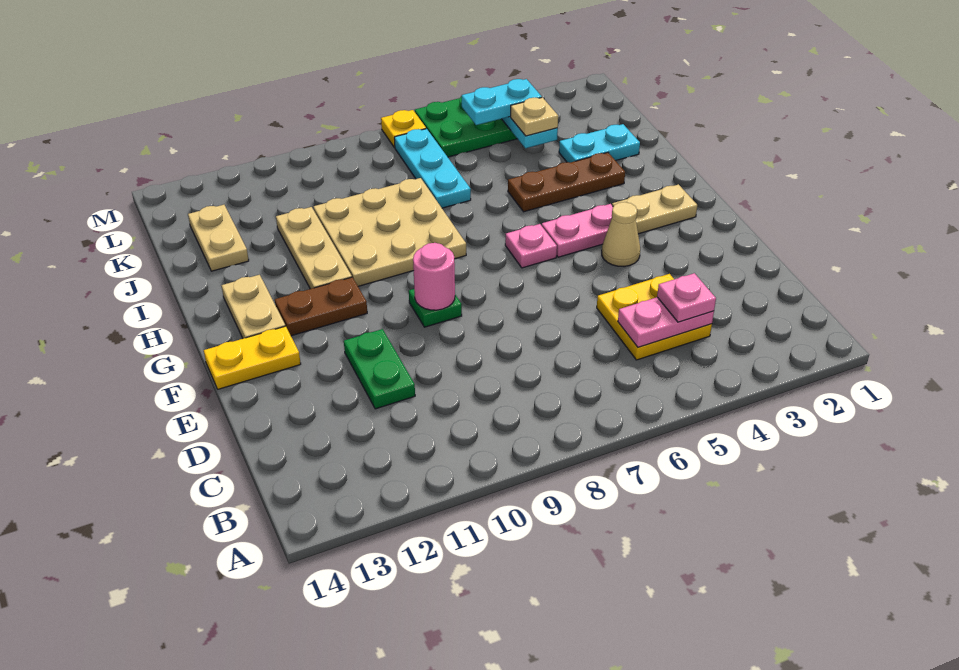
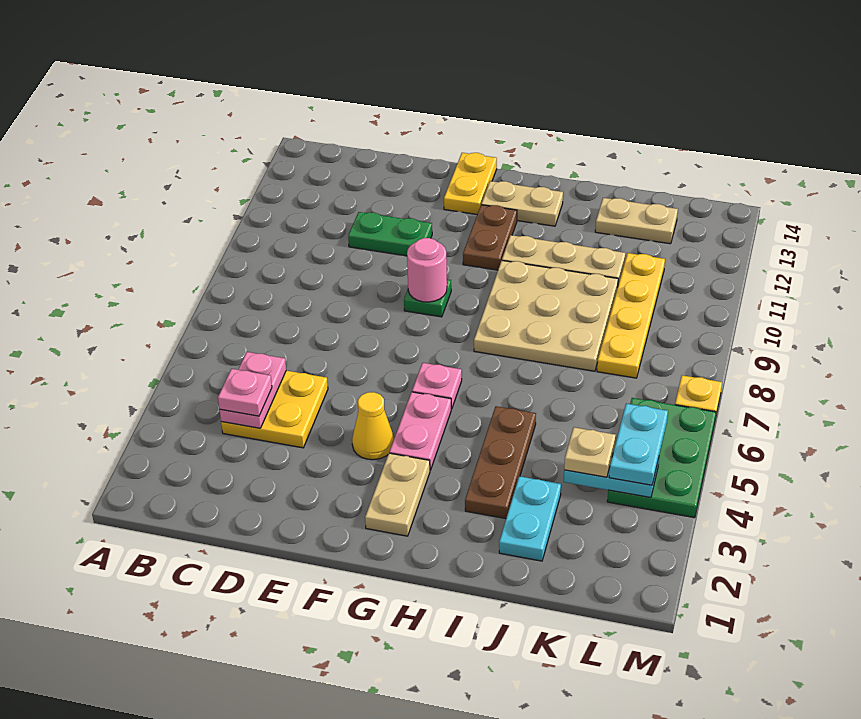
tan 1x1 cone [602,202,640,266] -> yellow 1x1 cone [352,392,394,460]
cyan 1x3 plate [394,129,471,208] -> none
none -> yellow 1x4 plate [597,253,665,378]

